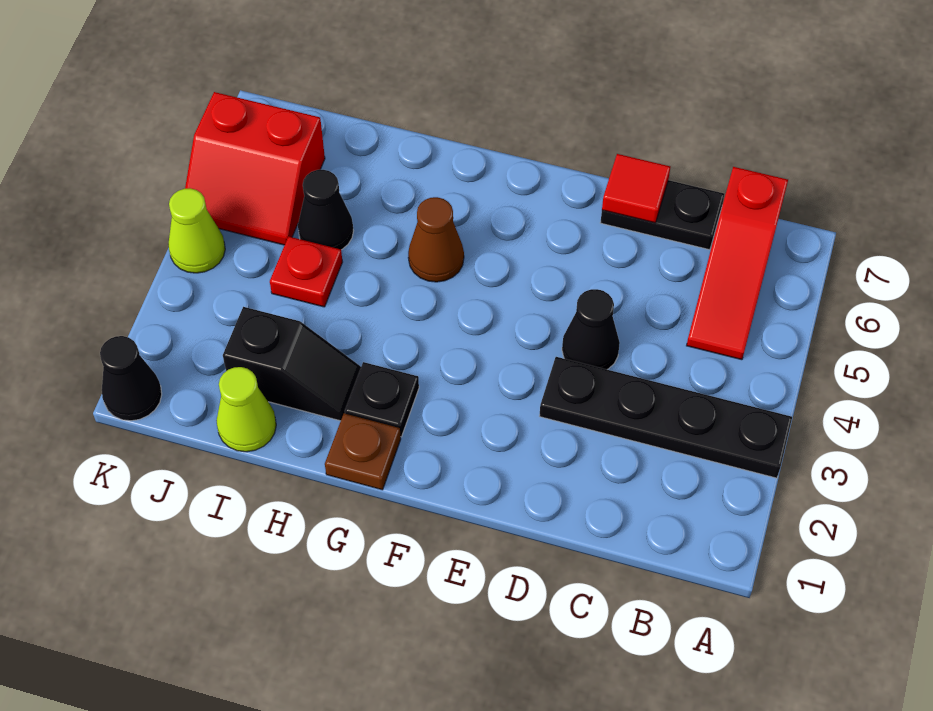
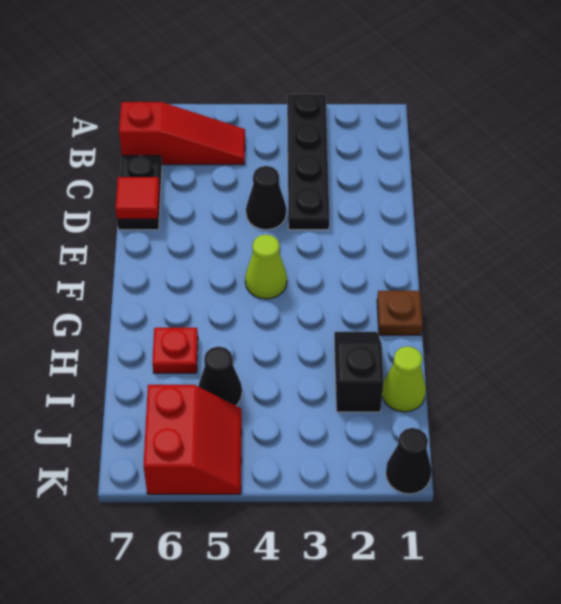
black 1x1 plate [345,362,419,437] -> none
brown 1x1 cone [408,197,464,282] -> none
red 1x1 plate [270,236,342,307] -> red 1x1 plate moved to [152,328,198,373]
lime 1x1 cone [168,188,225,273] -> lime 1x1 cone moved to [245,234,287,299]

